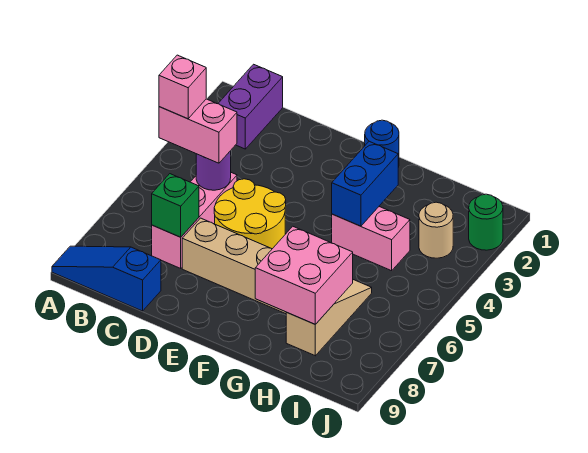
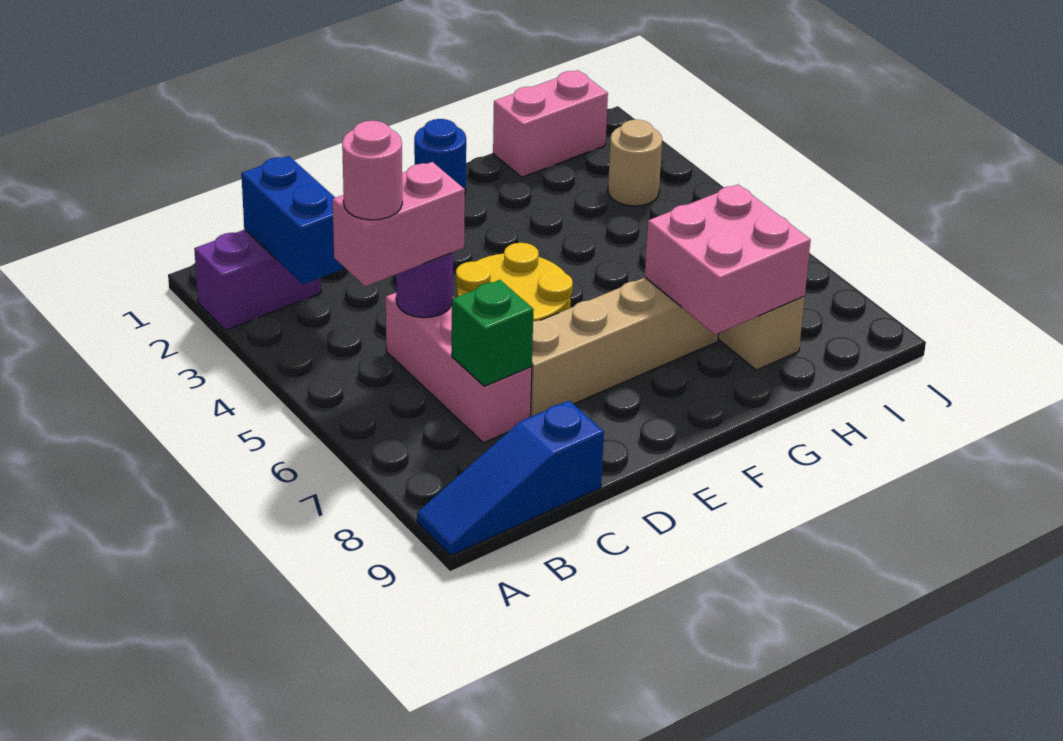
purple 1x2 brick [218,64,283,149] -> purple 1x2 brick turned to [194,230,321,330]
pink 1x1 brick [159,55,206,119] -> pink 1x1 round brick [342,121,402,220]
blue 1x2 brick [332,141,398,226] -> blue 1x2 brick moved to [241,156,345,284]
pink 1x2 brick [332,207,410,271] -> pink 1x2 brick moved to [493,70,608,177]
green 1x1 round brick [469,194,503,250] -> none

